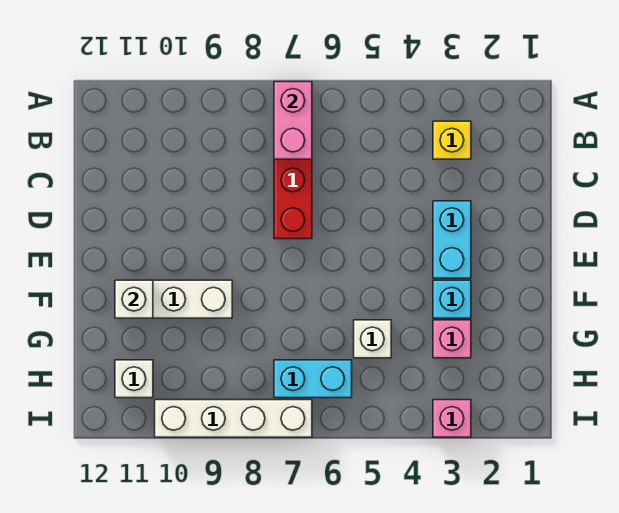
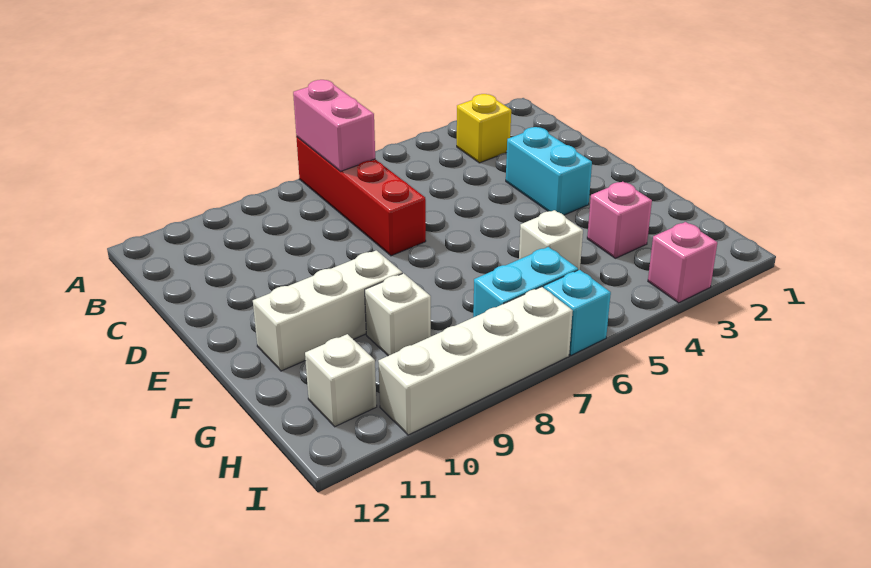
cyan 1x1 brick [433,280,471,318] -> cyan 1x1 brick moved to [544,270,611,355]
white 1x1 brick [115,280,153,318] -> white 1x1 brick moved to [365,273,431,356]

